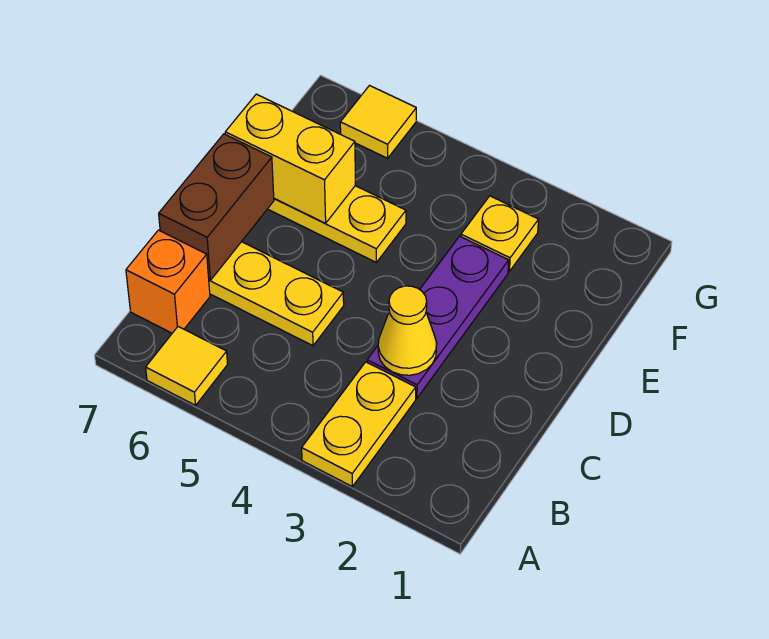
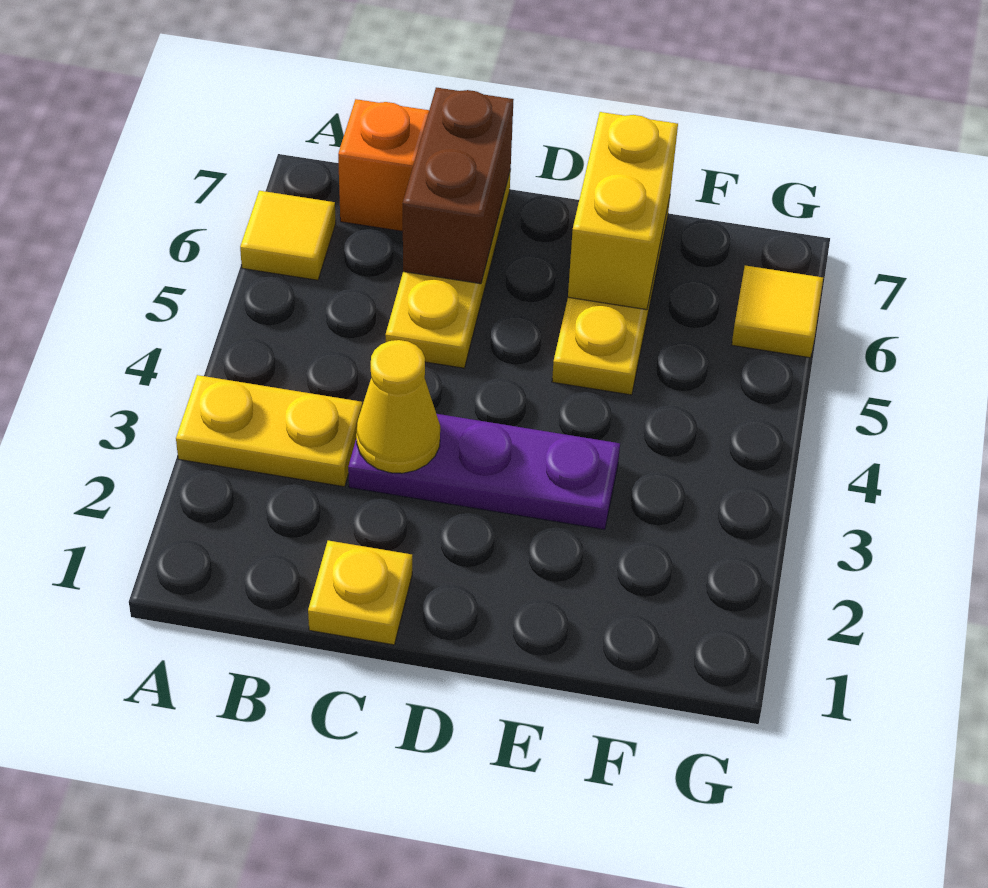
brown 1x2 brick [159,134,274,280] -> brown 1x2 brick turned to [403,87,514,284]
yellow 1x1 plate [461,196,539,271] -> yellow 1x1 plate moved to [308,541,412,645]

